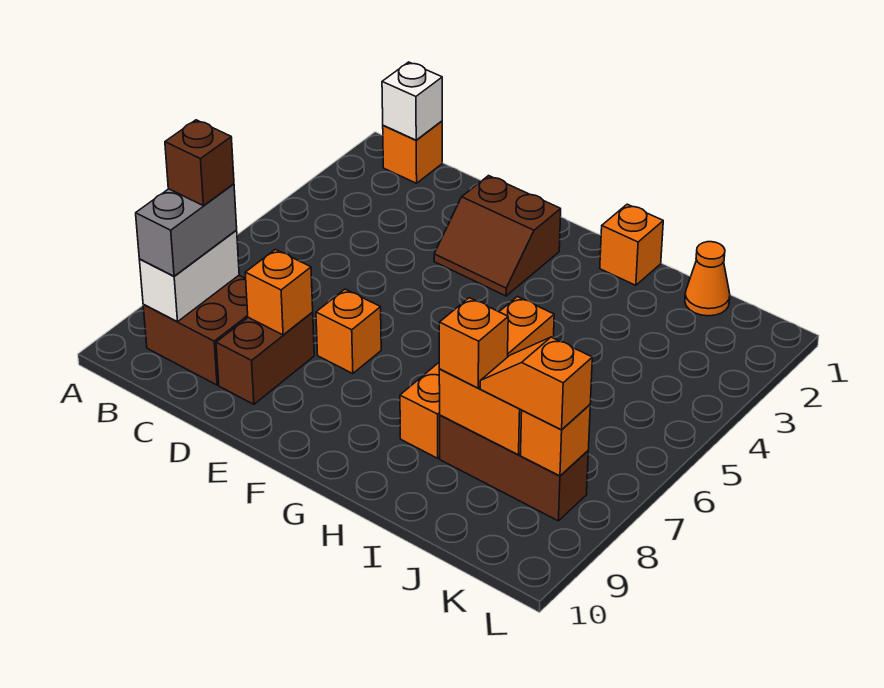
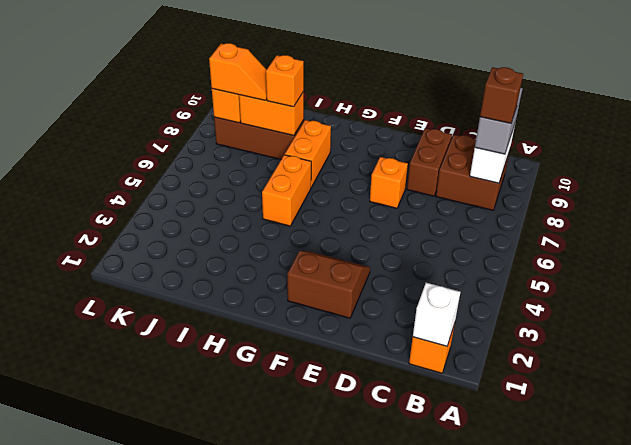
orange 1x1 brick [245,250,313,335] -> none
orange 1x1 brick [600,204,663,285] -> none
orange 1x1 cone [685,242,730,316] -> none

